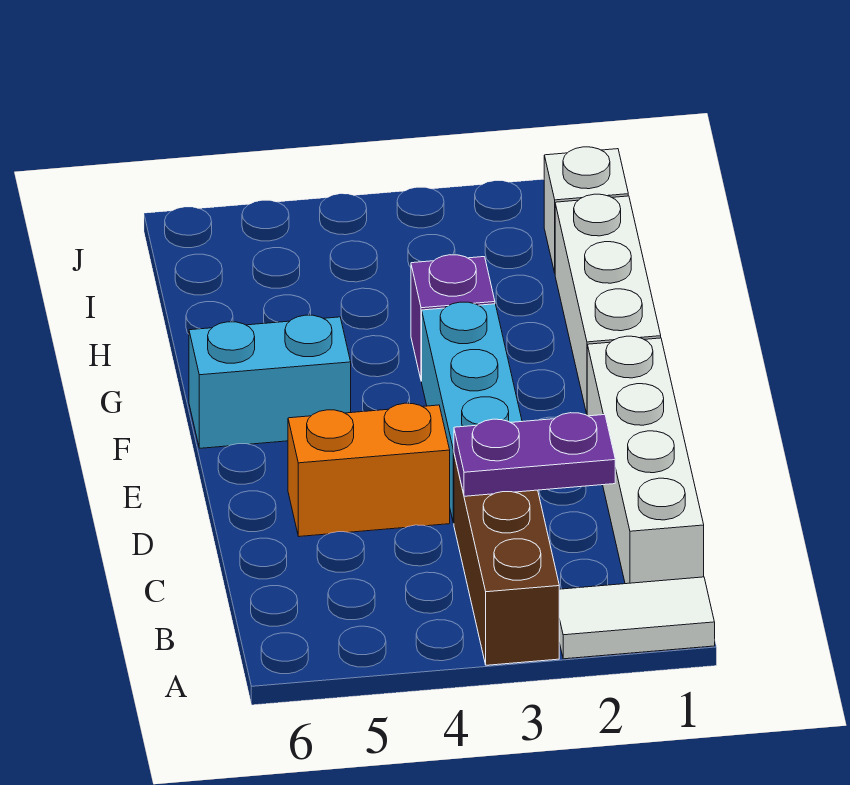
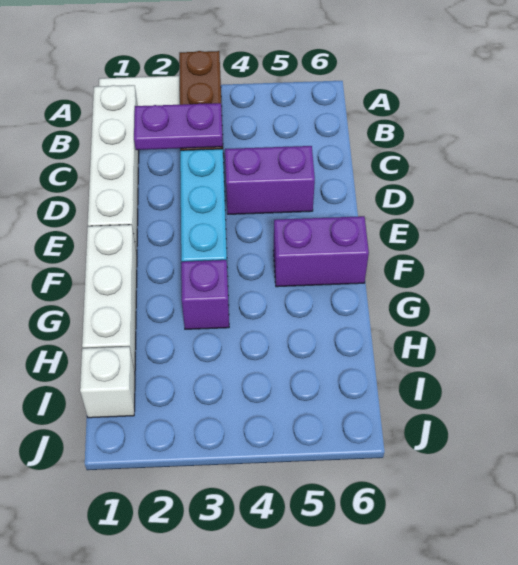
orange 1x2 brick [288,403,450,537] -> purple 1x2 brick [225,146,315,214]
cyan 1x2 brick [189,315,351,448] -> purple 1x2 brick [273,216,369,287]

